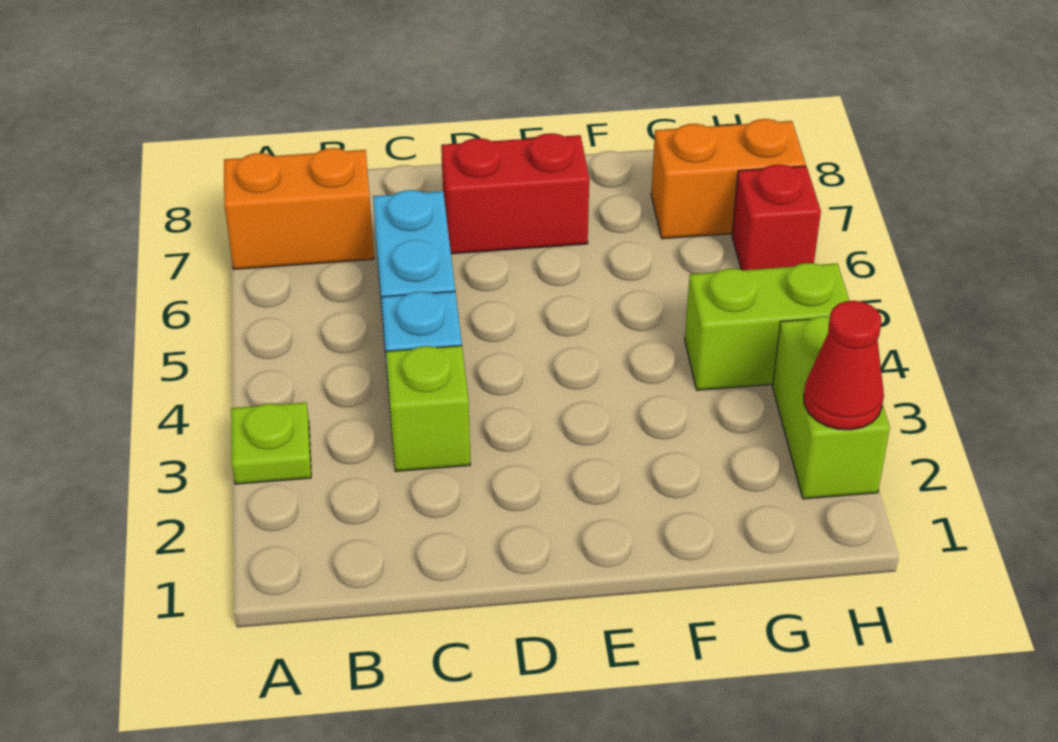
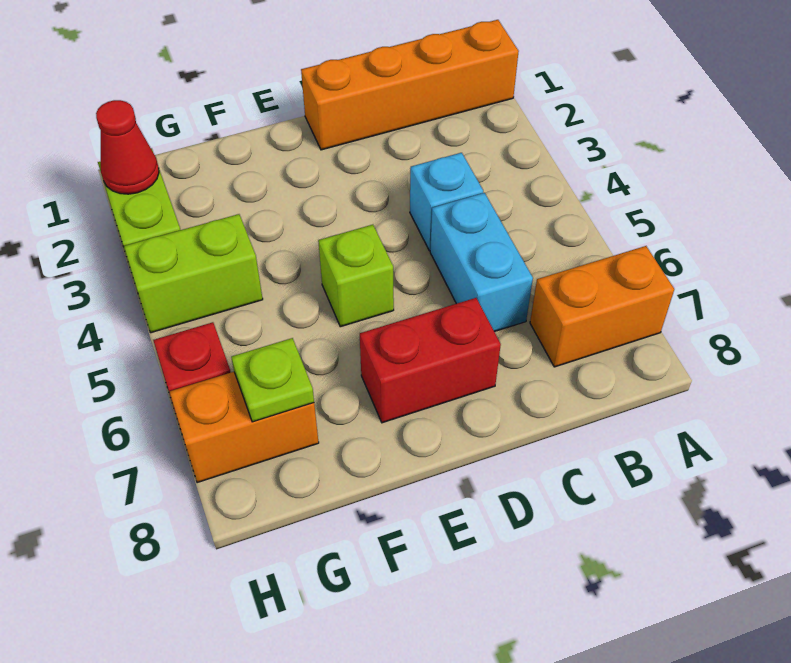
none -> orange 1x4 brick [301,20,519,150]
lime 1x1 plate [231,402,311,484] -> lime 1x1 plate moved to [231,338,314,422]
lime 1x1 brick [386,346,470,471] -> lime 1x1 brick moved to [318,225,394,327]

